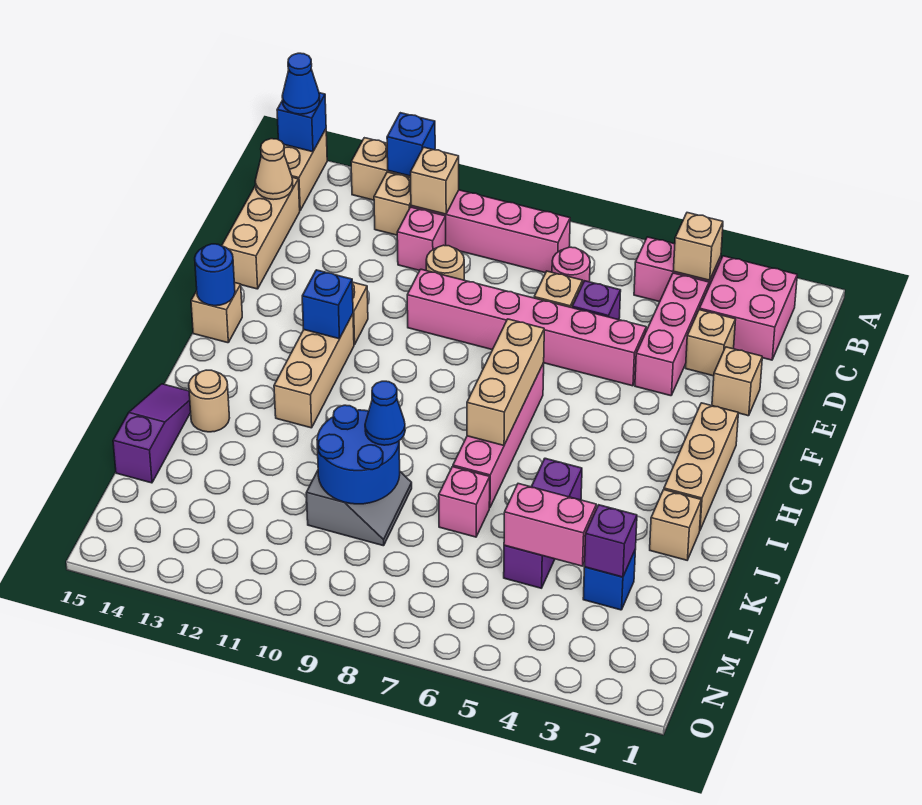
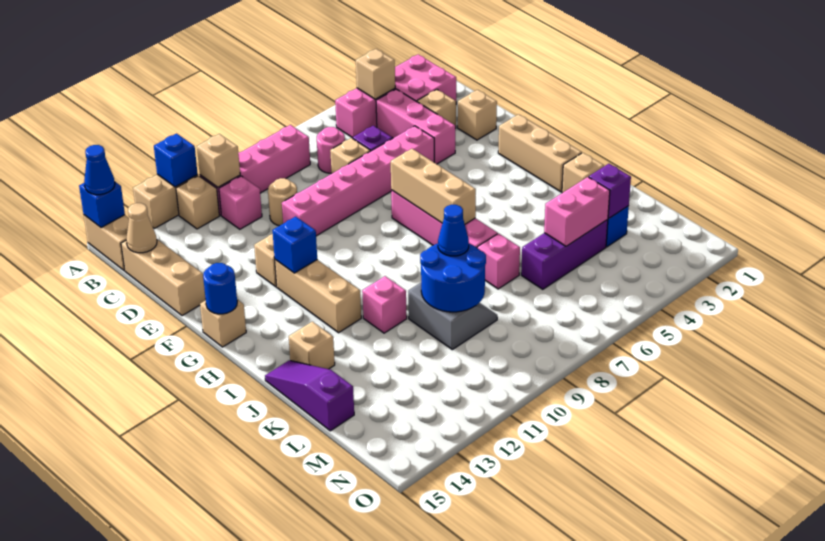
purple 1x3 brick [504,458,582,588] -> purple 1x3 brick turned to [521,220,608,289]
none -> pink 1x1 brick [362,276,407,333]
tan 1x1 round brick [189,370,229,432] -> tan 1x1 brick [289,321,335,369]

